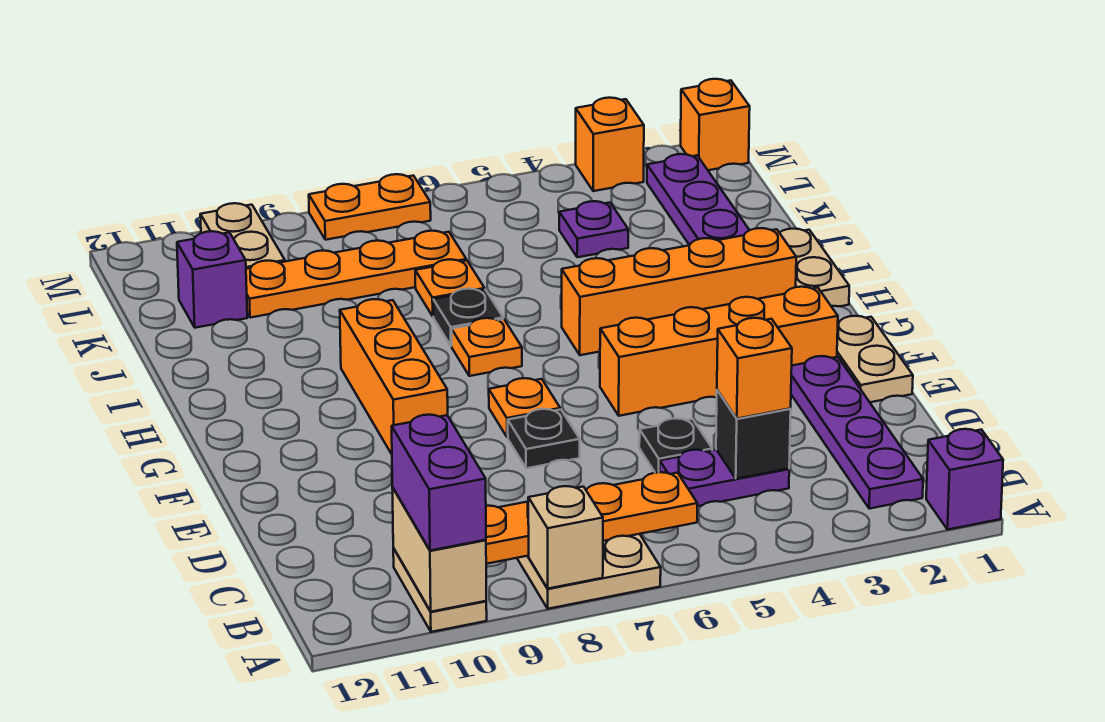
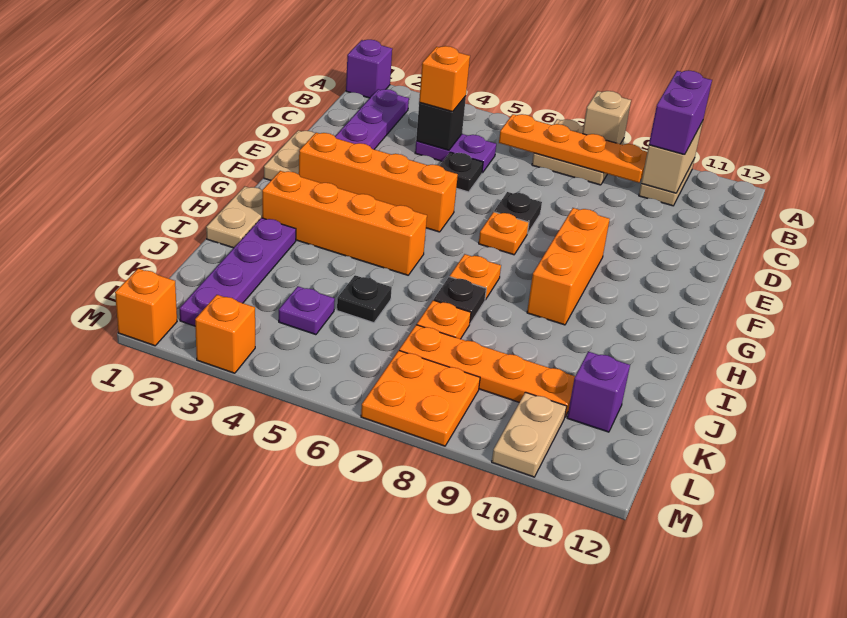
none -> black 1x1 plate [337,275,392,323]
orange 1x2 plate [309,174,431,240] -> orange 2x2 plate [361,351,480,446]

